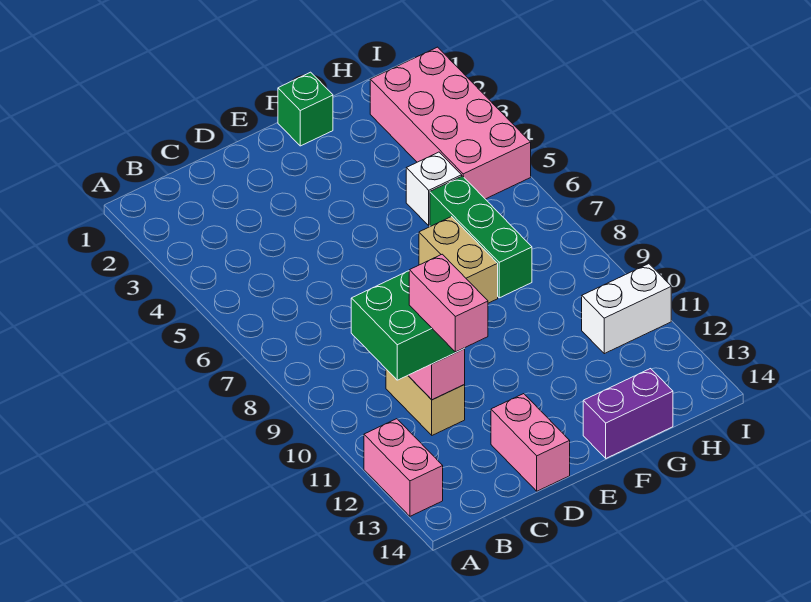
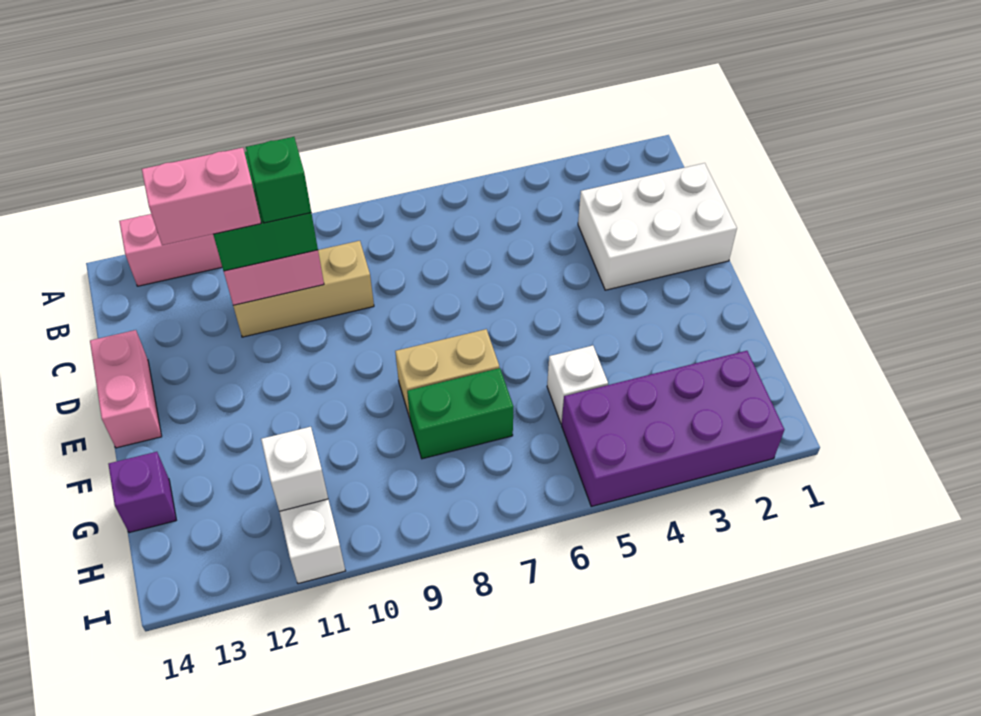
none -> white 2x3 brick [578,163,737,290]
tan 1x2 brick [386,369,465,435] -> tan 1x3 brick [233,241,374,337]
pink 1x2 brick [491,394,570,491] -> pink 1x2 brick turned to [90,330,162,448]
green 1x1 brick [278,72,333,146] -> green 1x1 brick moved to [246,137,311,223]
purple 1x2 brick [583,369,673,458] -> purple 1x1 brick [108,452,176,533]
green 1x3 brick [430,176,532,298] -> green 1x2 brick [407,368,513,459]
pink 2x4 brick [370,47,531,199] -> purple 2x4 brick [562,351,784,506]
none -> white 1x1 brick [261,427,328,511]

